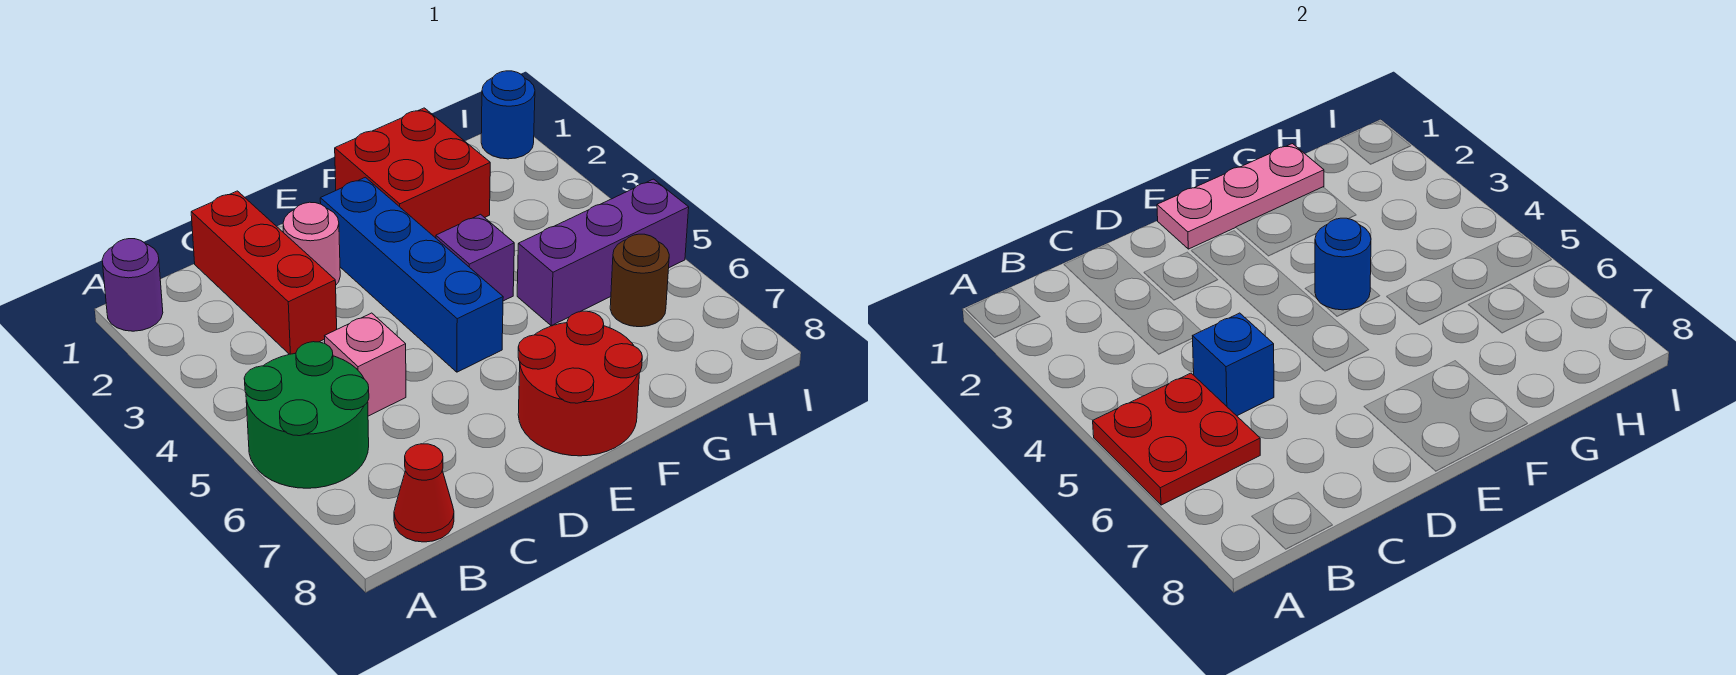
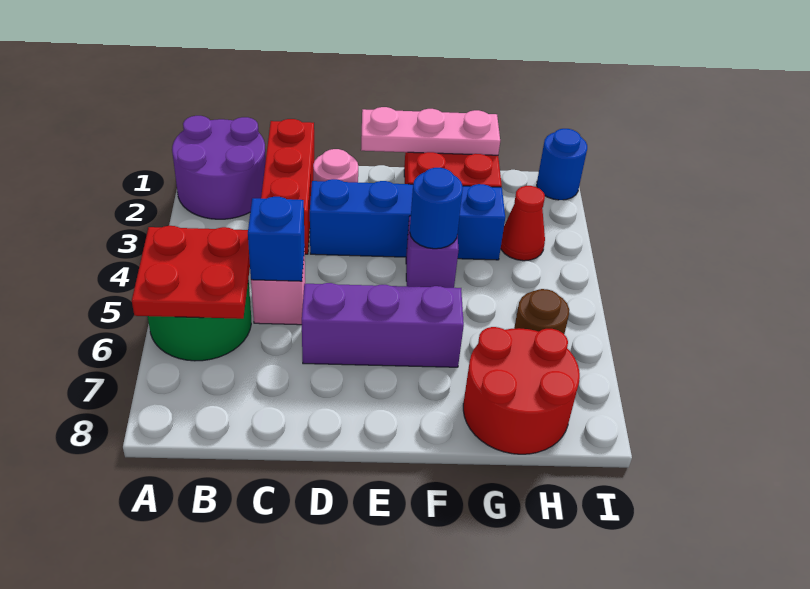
purple 1x1 round brick [102,239,163,331] -> purple 2x2 round brick [172,116,266,219]
red 1x1 cone [394,444,454,542] -> red 1x1 cone moved to [501,186,545,261]
blue 1x4 brick [320,177,503,372] -> blue 1x4 brick turned to [310,179,505,260]
red 2x2 round brick [518,311,642,456] -> red 2x2 round brick moved to [463,327,580,454]
purple 1x3 brick [517,179,689,326] -> purple 1x3 brick moved to [302,283,464,367]

